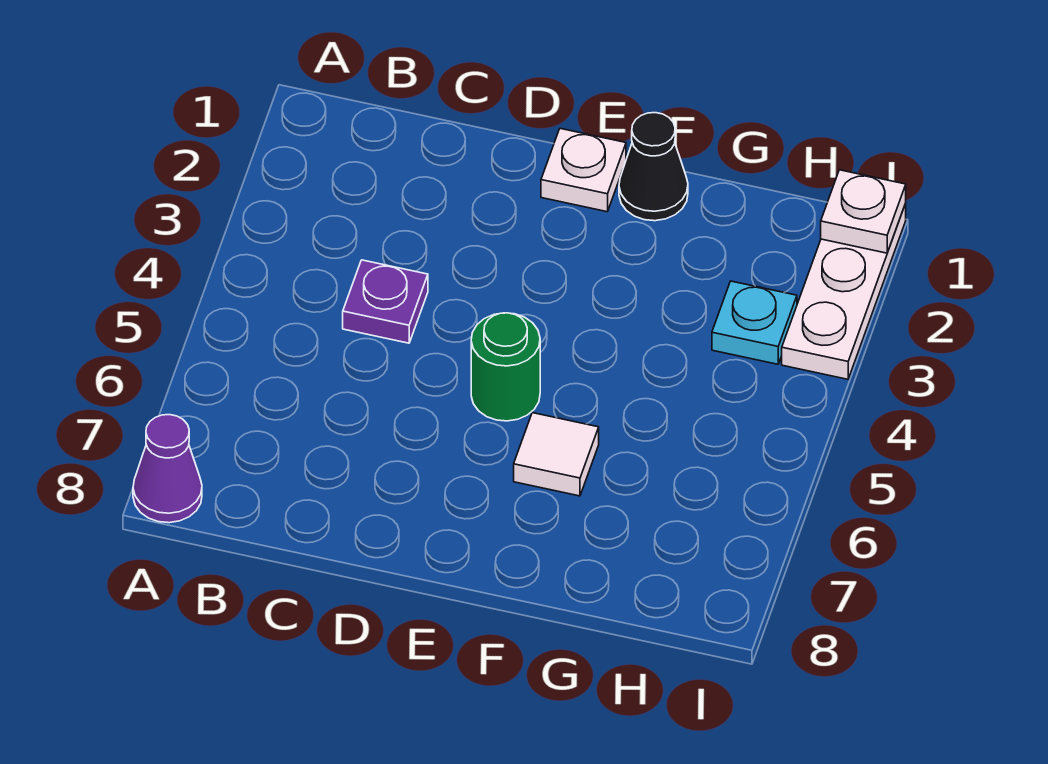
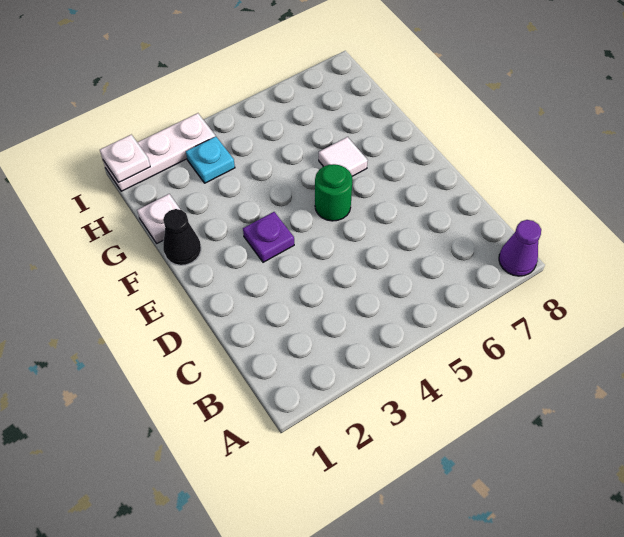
purple 1x1 plate [343,260,428,343] -> purple 1x1 plate moved to [243,212,294,262]
white 1x1 plate [541,129,626,212] -> white 1x1 plate moved to [137,194,181,243]

